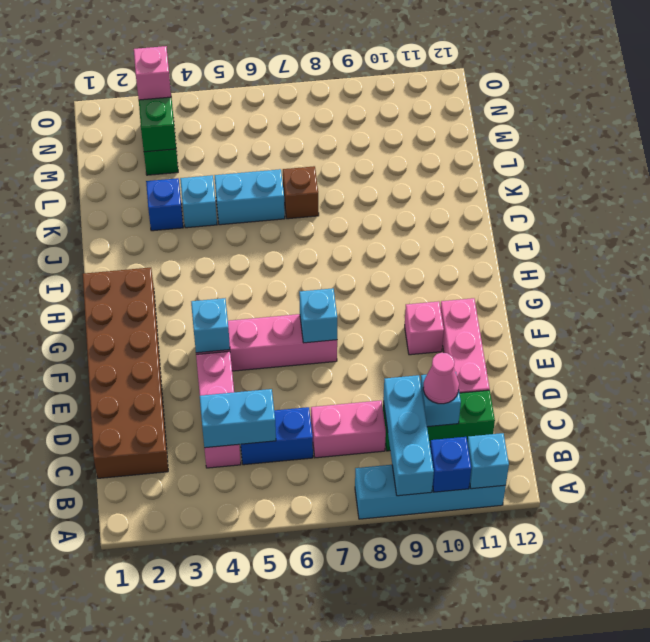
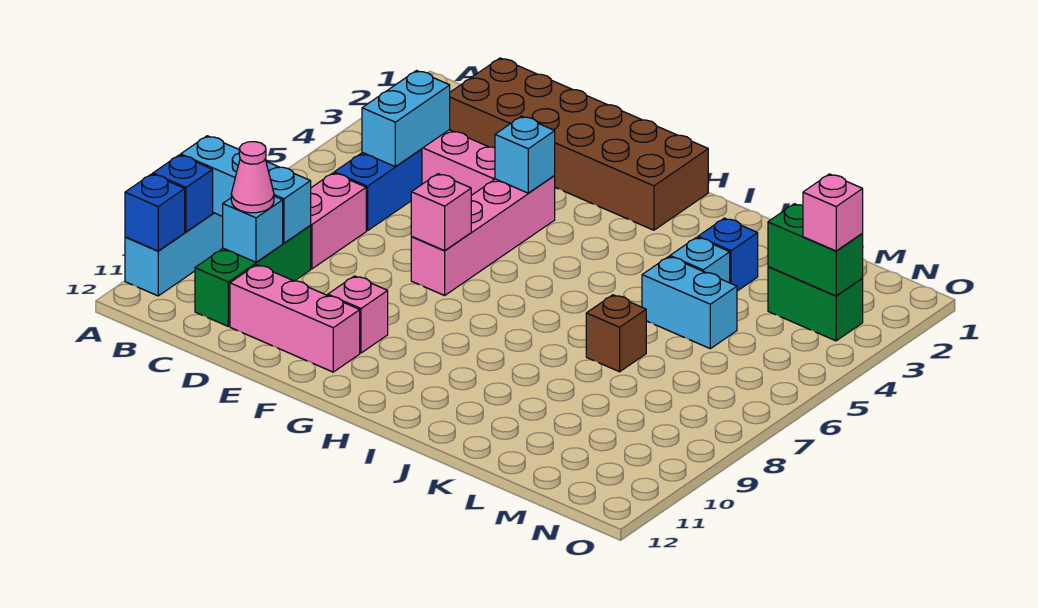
cyan 1x1 brick [467,433,509,489] -> blue 1x1 brick [125,174,185,251]
cyan 1x1 brick [299,288,337,343] -> pink 1x1 brick [411,174,471,251]
cyan 1x2 brick [215,169,285,225] -> cyan 1x2 brick turned to [642,256,737,349]

